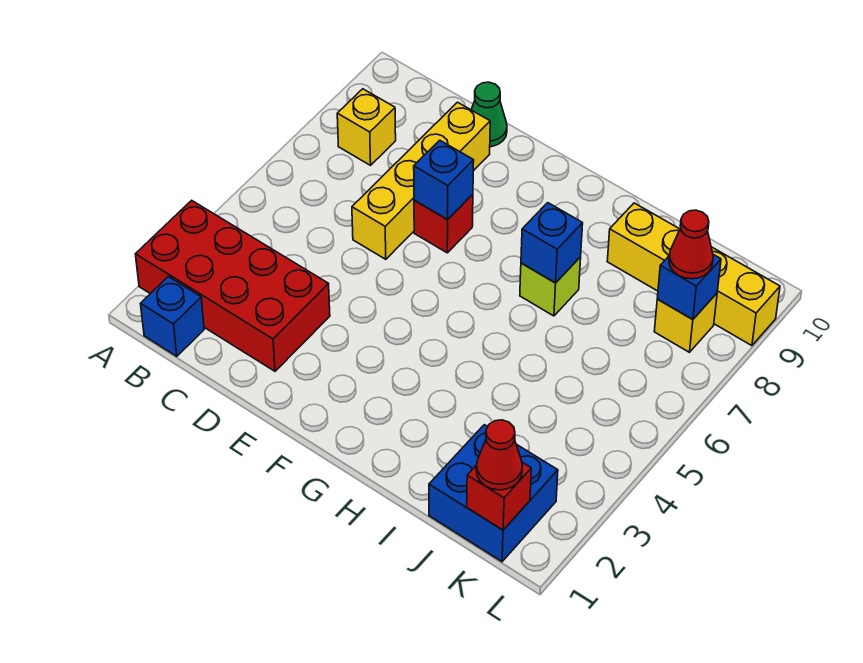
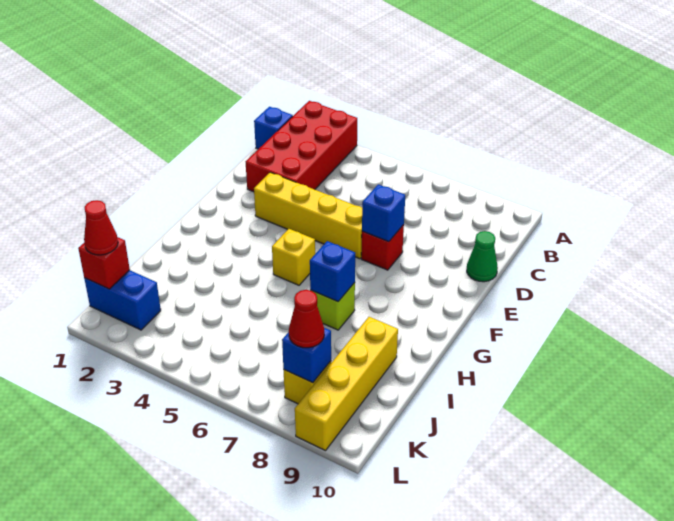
yellow 1x1 brick [337,89,396,165] -> yellow 1x1 brick moved to [272,229,316,285]
yellow 1x4 brick [352,102,490,259] -> yellow 1x4 brick moved to [254,172,362,259]
blue 2x2 brick [429,425,558,562] -> blue 1x2 brick [84,270,161,330]

